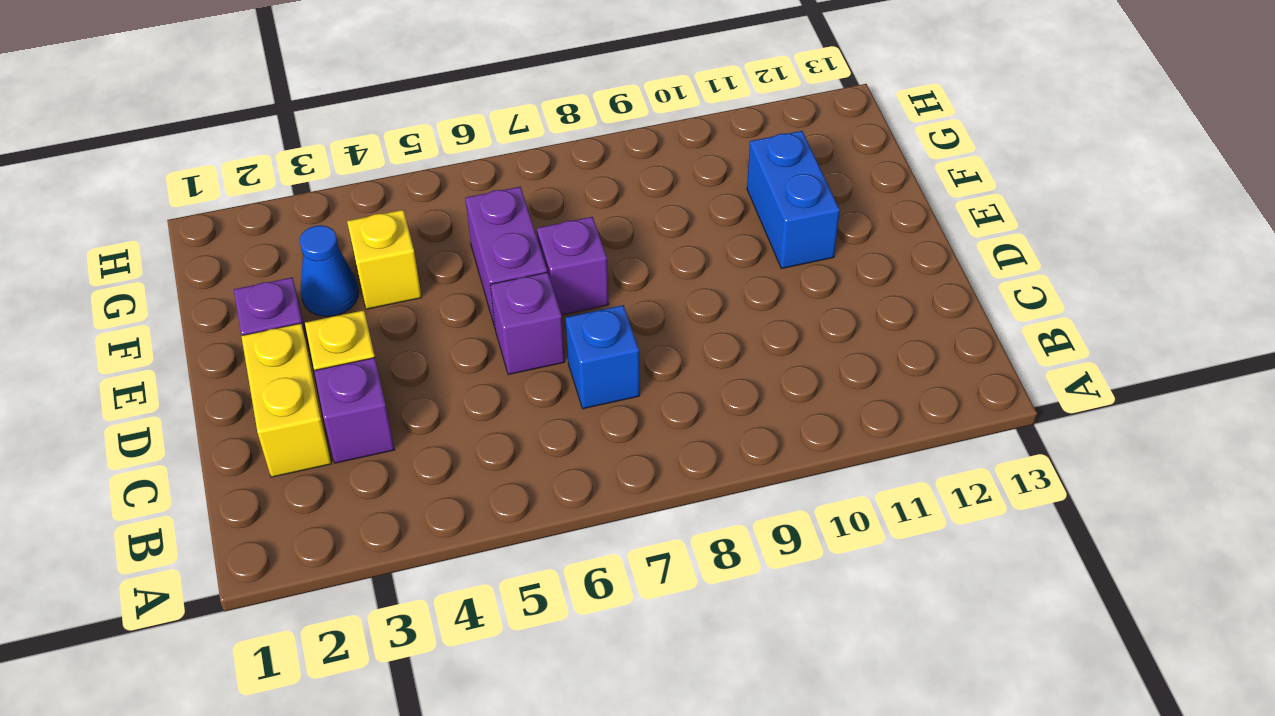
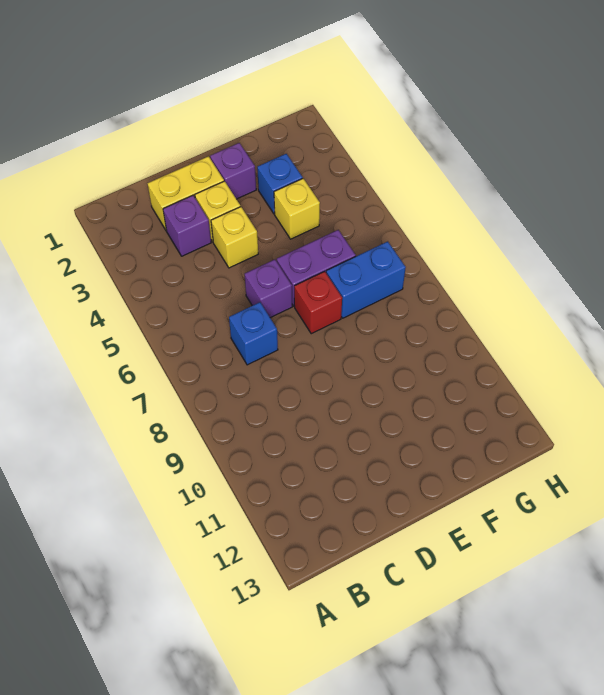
none -> yellow 1x1 brick [211,207,258,268]
purple 1x1 brick [537,217,609,315] -> red 1x1 brick [294,271,342,334]
blue 1x2 brick [747,131,840,269] -> blue 1x2 brick moved to [326,241,406,318]
blue 1x1 cone [300,225,358,316] -> blue 1x1 brick [257,154,303,214]

